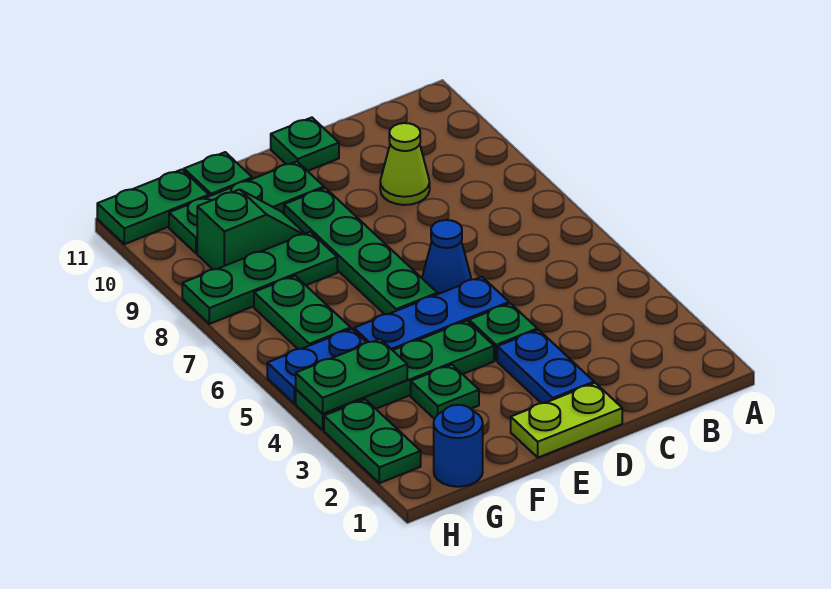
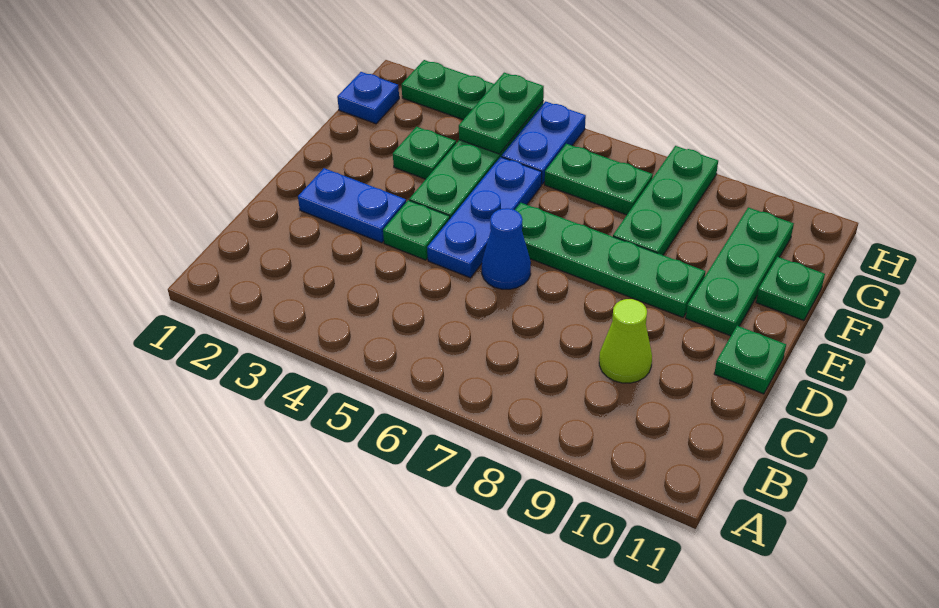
lime 1x2 plate [511,383,622,458] -> none
green 1x2 slope [197,189,305,269] -> none
blue 1x1 round brick [434,405,483,487] -> blue 1x1 plate [337,72,399,124]
green 1x2 plate [97,170,209,244] -> none

